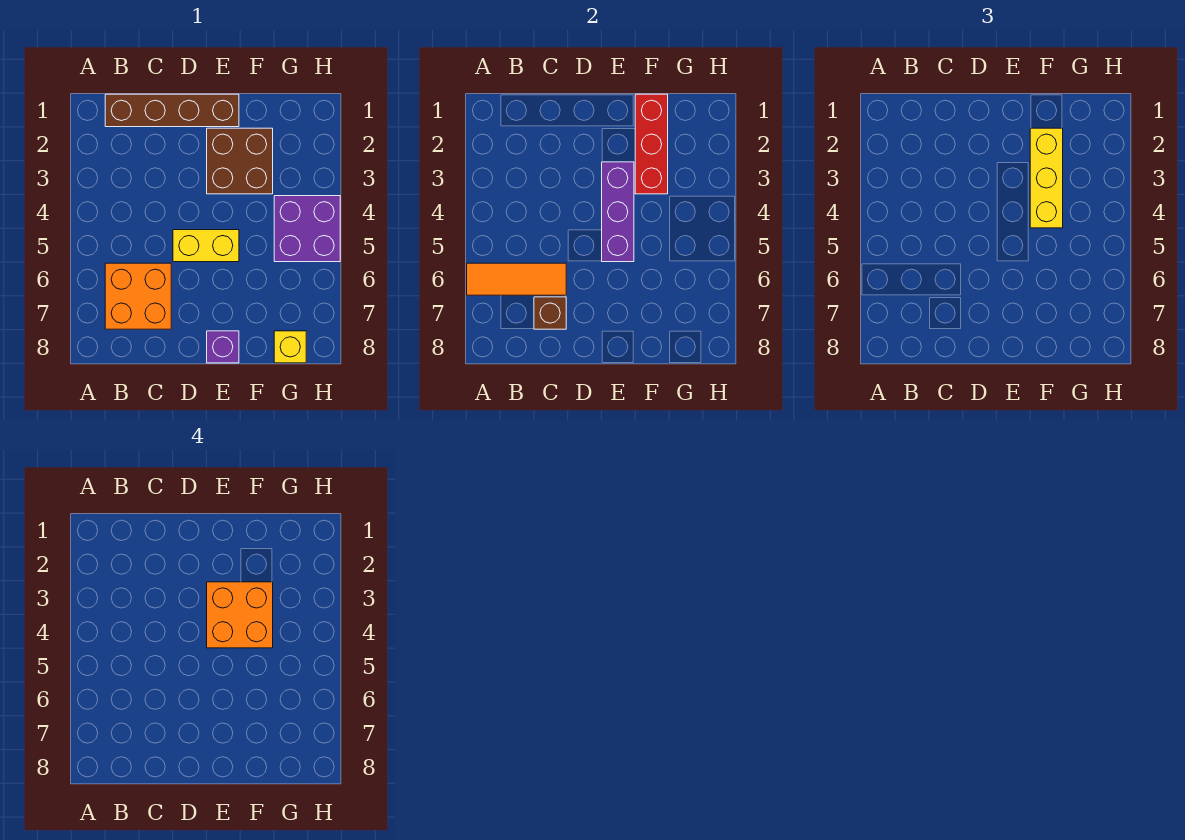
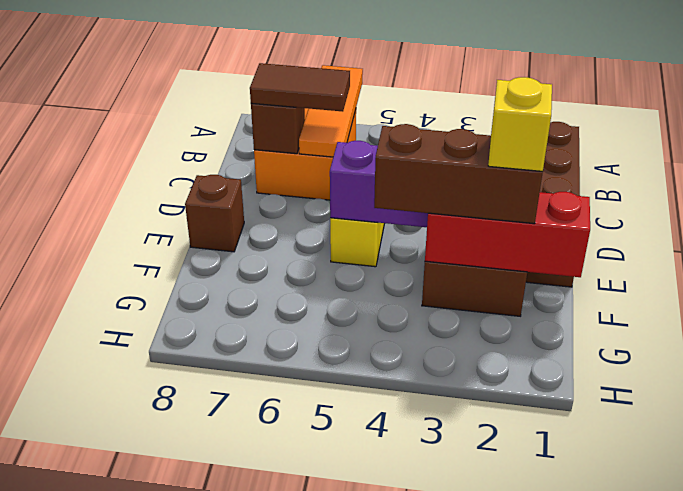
none -> brown 1x2 tile [250,63,350,112]
orange 2x2 brick [207,582,273,648] -> none
purple 1x1 brick [207,331,239,363] -> brown 1x1 brick [185,175,244,252]
yellow 1x3 brick [1030,128,1063,228] -> brown 1x3 brick [374,124,543,224]
purple 2x2 brick [274,196,340,262] -> none
yellow 1x1 brick [274,331,306,363] -> yellow 1x1 brick moved to [488,77,552,171]

